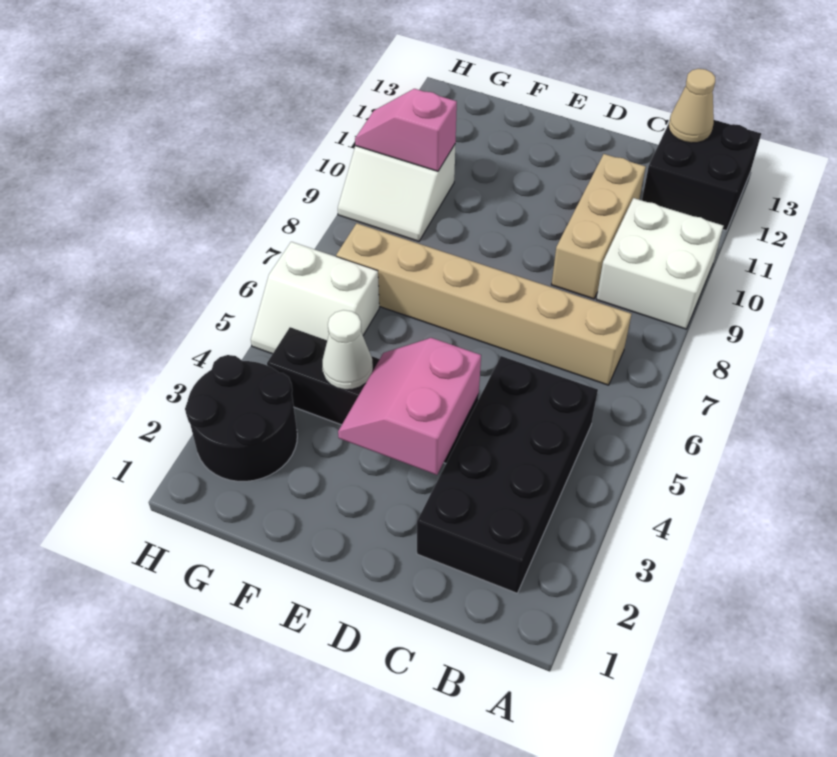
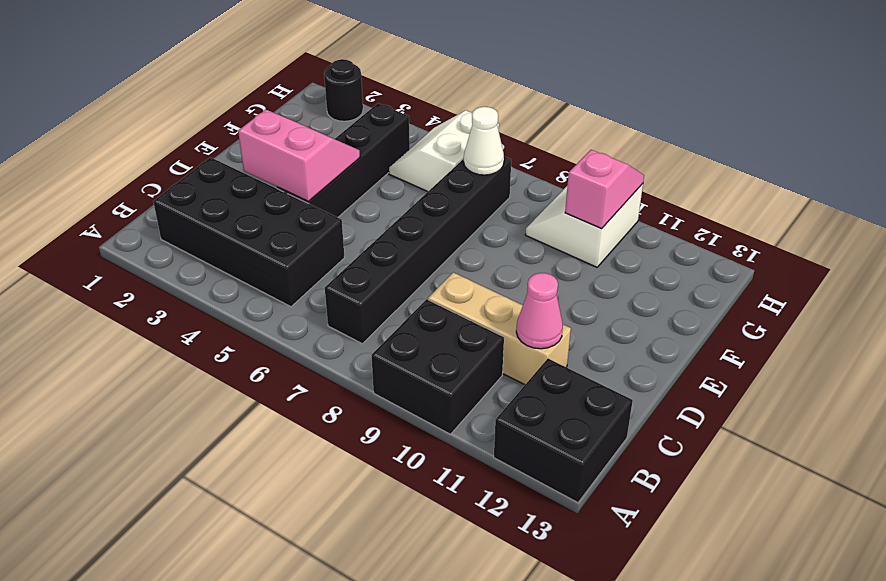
white 2x2 brick [596,198,723,329] -> black 2x2 brick [371,299,504,434]
tan 1x6 brick [336,223,631,385] -> black 1x6 brick [325,156,511,344]
tan 1x1 cone [668,69,715,143] -> none
none -> pink 1x1 cone [516,273,563,349]
white 1x1 cone [322,310,373,390] -> white 1x1 cone moved to [464,107,504,175]
black 2x2 round brick [185,355,297,481] -> black 1x1 round brick [324,59,363,121]

